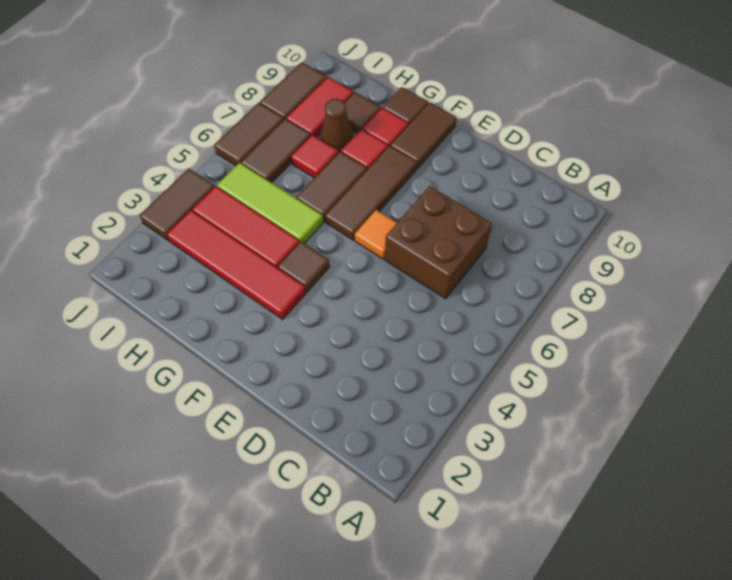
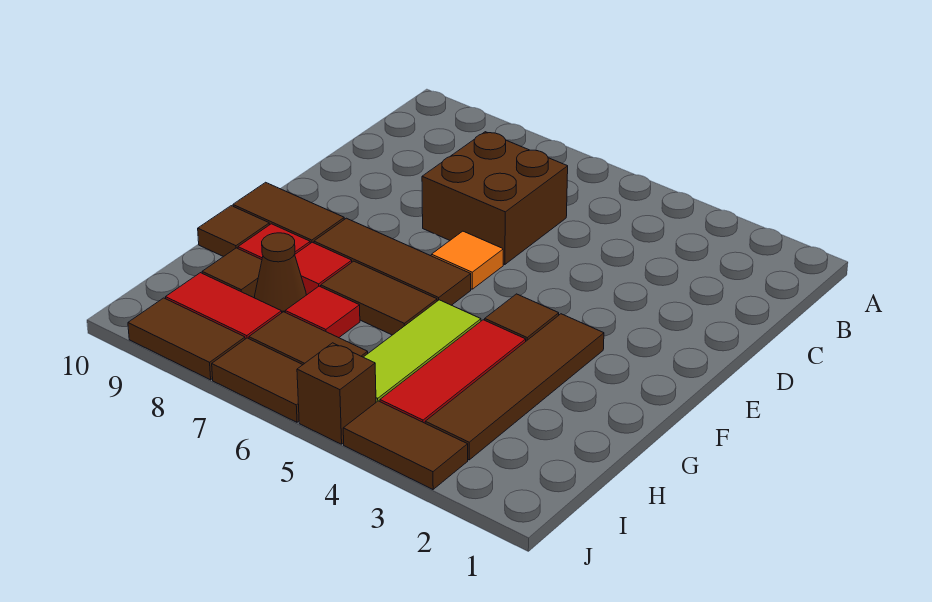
red 1x4 tile [167,210,306,319] -> brown 1x4 tile [425,314,604,460]
none -> brown 1x1 brick [297,343,376,444]

